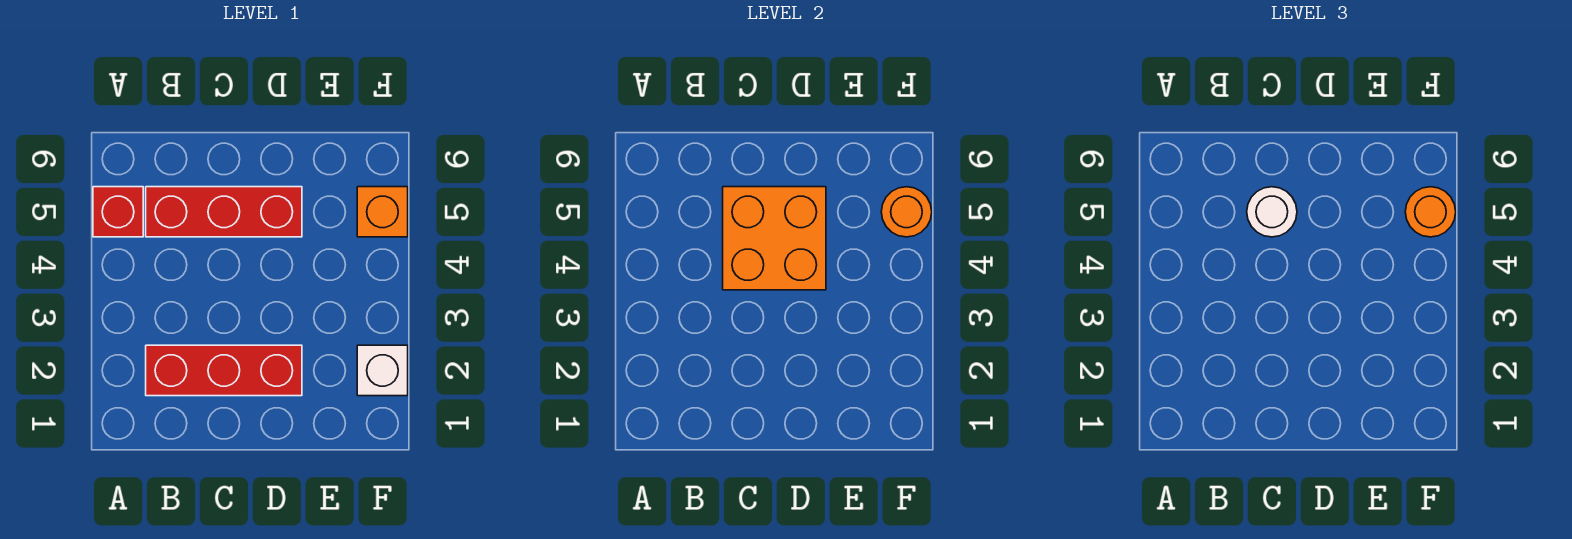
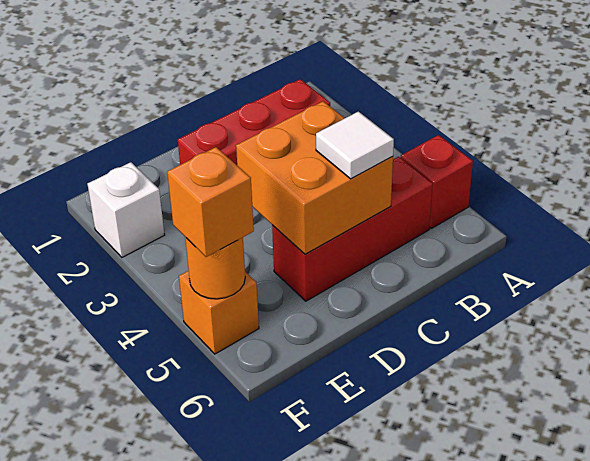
white 1x1 round brick [1247,187,1297,237] -> white 1x1 tile [316,112,394,179]
orange 1x1 round brick [1405,187,1456,237] -> orange 1x1 brick [167,147,254,257]

